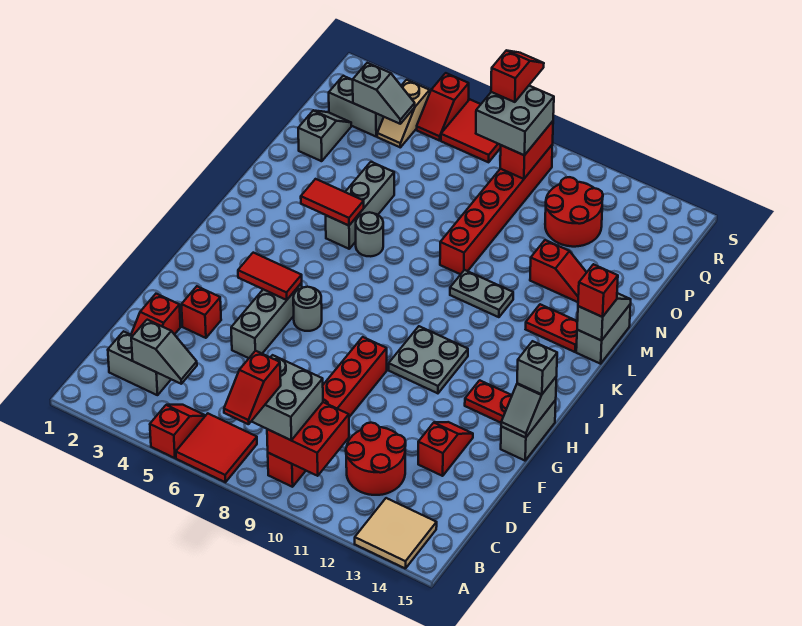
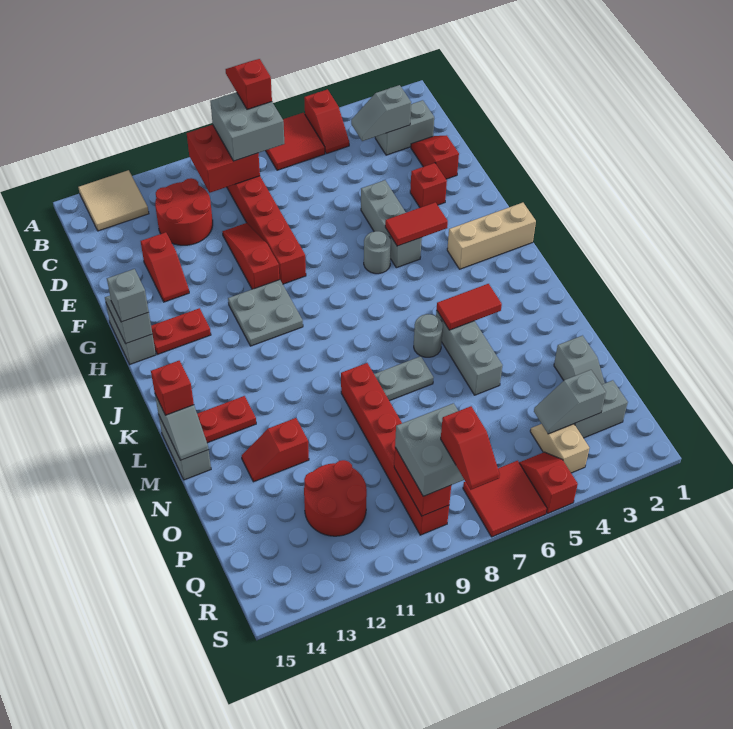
none -> red 1x3 slope [222,223,280,289]
none -> tan 1x3 brick [447,203,536,269]
grey 1x2 plate [450,270,513,317] -> grey 1x2 plate moved to [374,356,434,401]

